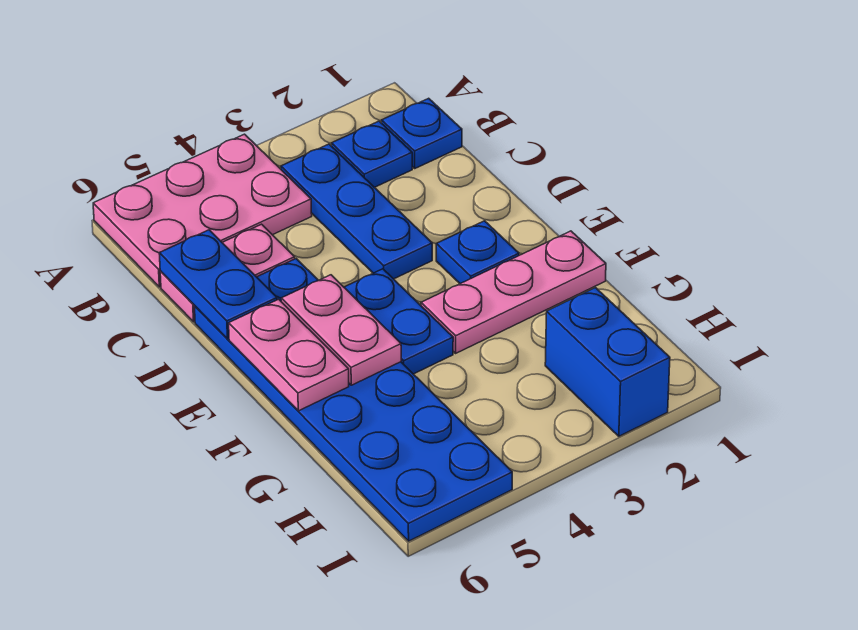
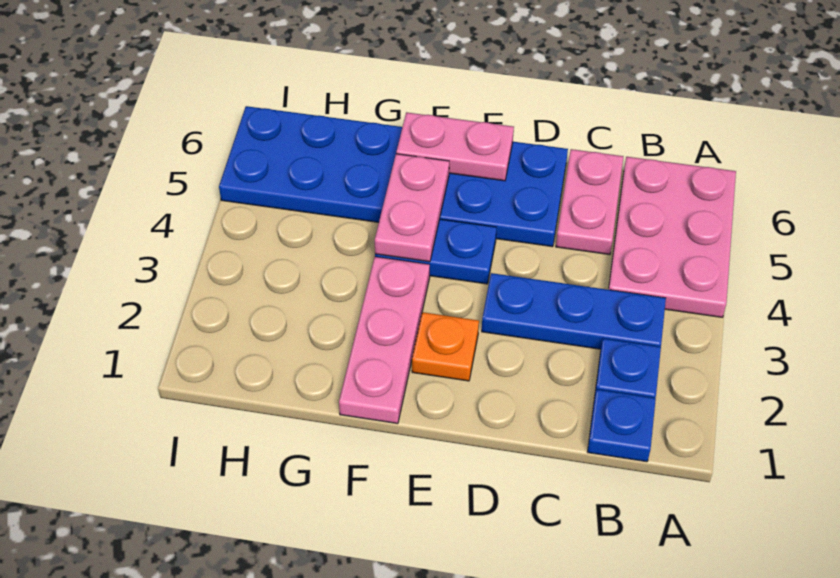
blue 1x2 plate [159,230,277,339] -> none
blue 1x1 plate [436,221,519,284] -> orange 1x1 plate [412,312,479,381]
pink 1x2 plate [281,275,401,385] -> pink 1x2 plate turned to [375,154,449,262]
blue 1x2 brick [545,288,670,436] -> none

